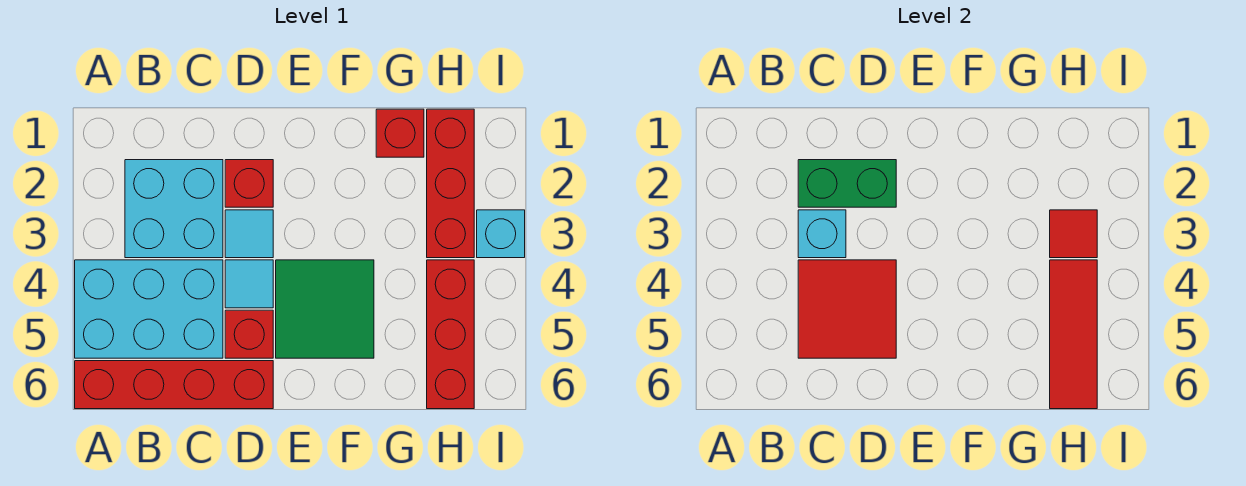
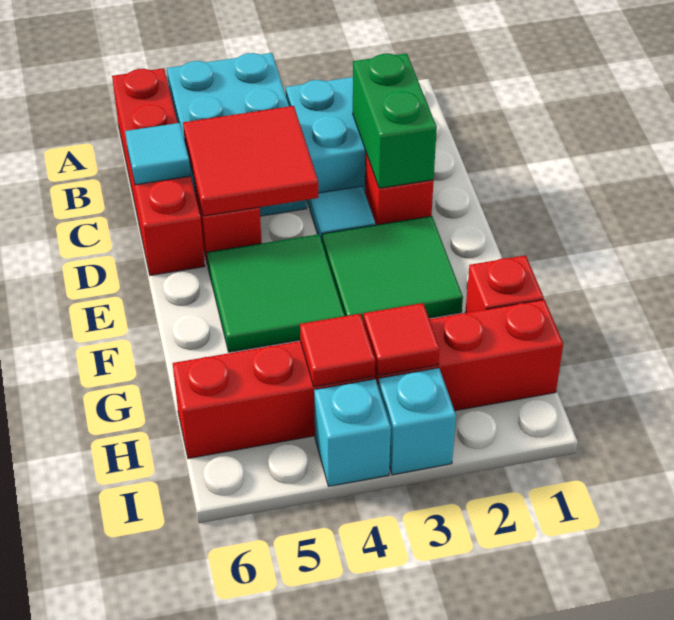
cyan 1x1 brick [798,210,846,258] -> cyan 1x1 brick moved to [314,379,391,486]
cyan 1x1 tile [225,260,273,308] -> cyan 1x1 tile moved to [125,123,191,185]
none -> green 2x2 tile [322,216,463,322]
red 1x3 tile [1050,260,1097,409] -> red 1x1 tile [300,314,375,387]

